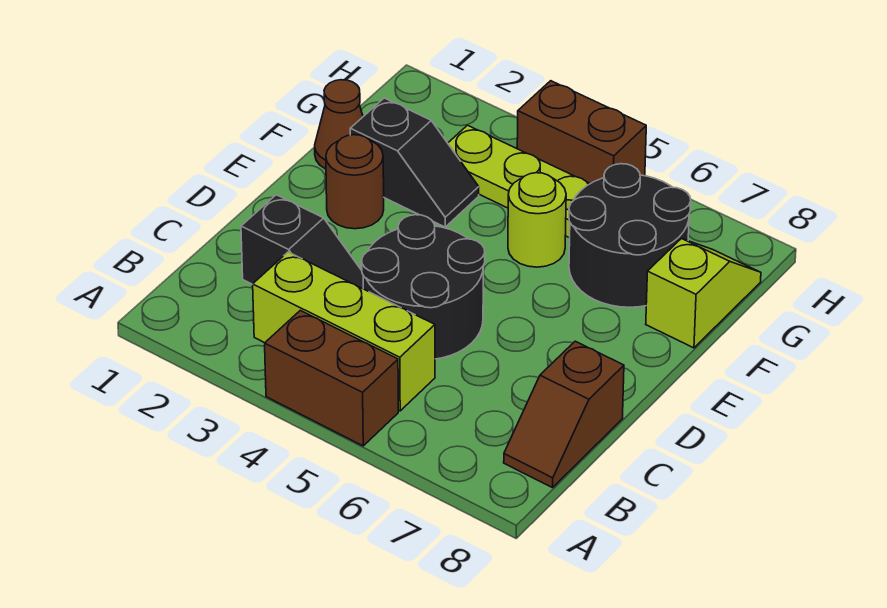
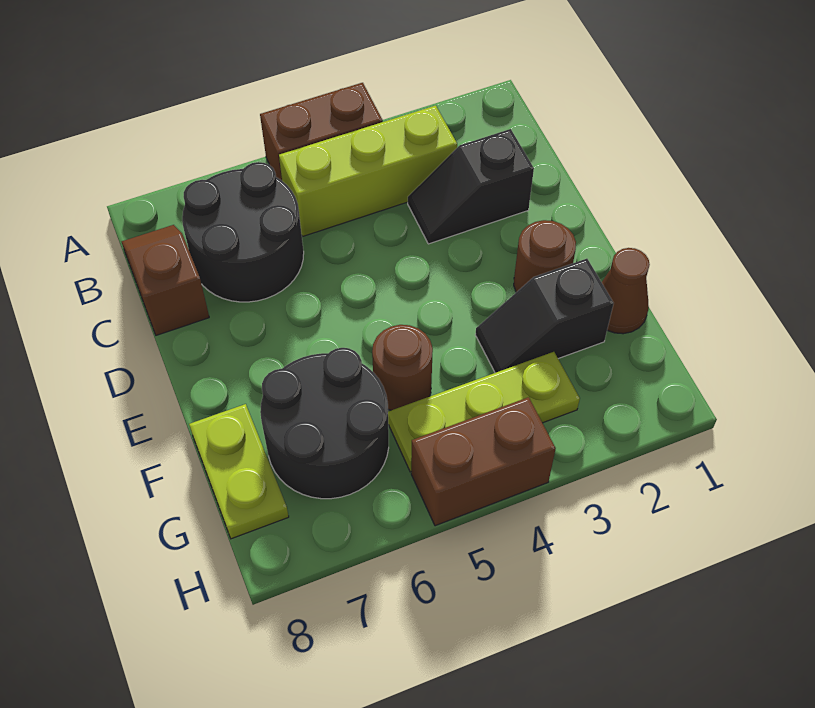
black 2x2 round brick [362,215,485,359] -> black 2x2 round brick moved to [182,162,304,302]
lime 1x1 round brick [508,173,566,267] -> brown 1x1 round brick [372,325,433,410]
lime 1x2 slope [646,239,761,348] -> lime 1x2 plate [189,404,289,539]

